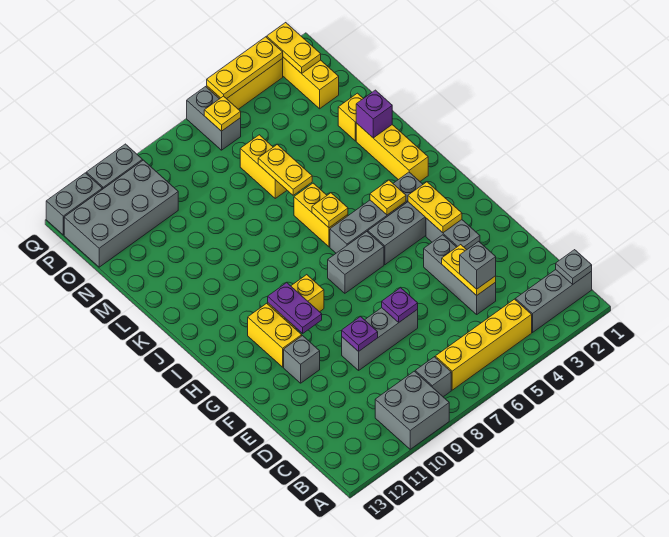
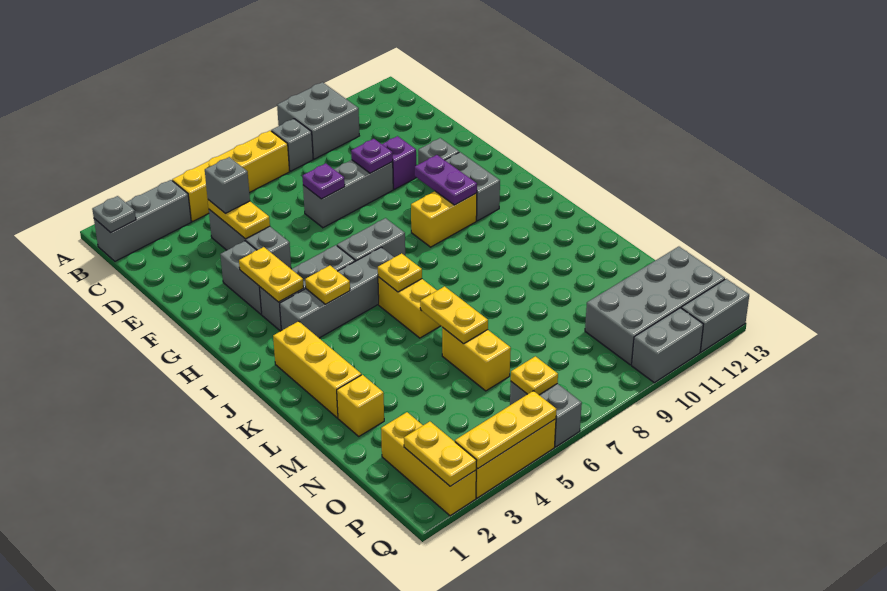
yellow 1x2 brick [248,303,302,367] -> grey 1x2 brick [445,152,500,221]
purple 1x1 brick [356,90,392,138] -> purple 1x1 brick moved to [382,136,416,189]

